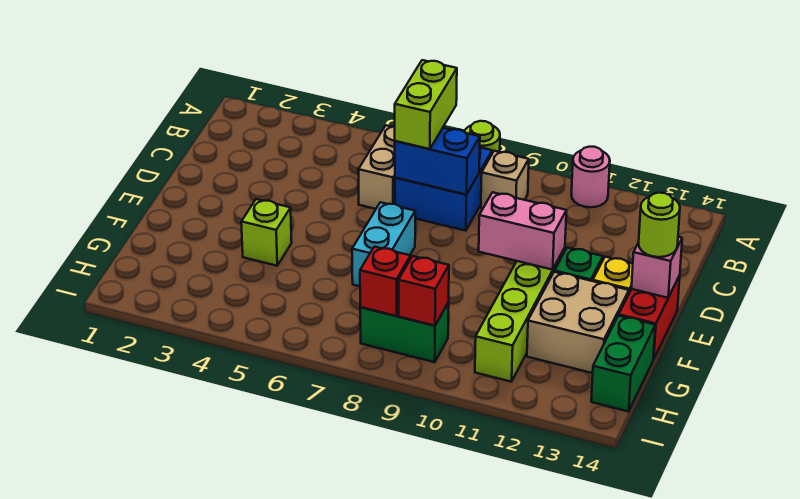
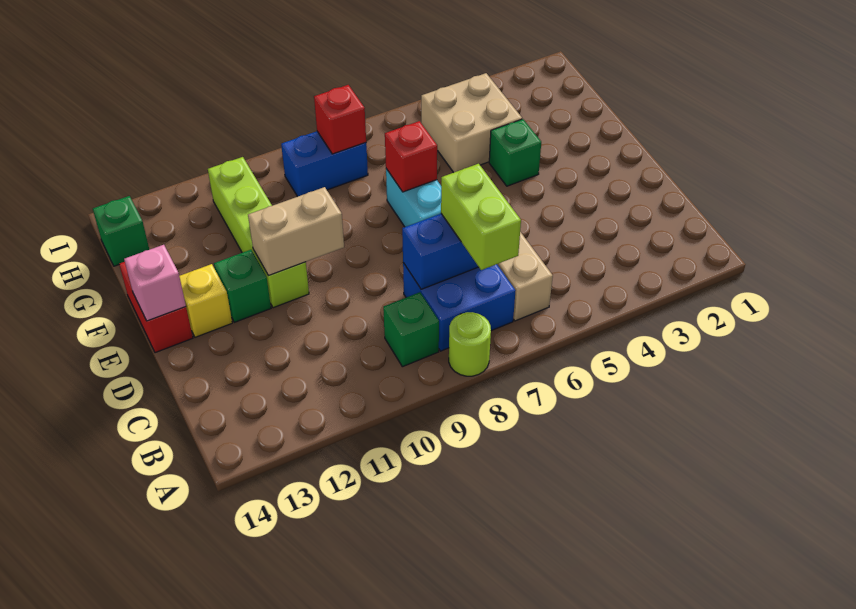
pink 1x1 round brick [571,147,610,207] -> none
tan 1x1 brick [481,151,529,208] -> green 1x1 brick [383,292,439,367]
pink 1x2 brick [479,192,566,270] -> tan 1x2 brick [248,187,344,275]
lime 1x1 round brick [639,193,680,257] -> none
lime 1x1 brick [241,199,292,266] -> green 1x1 brick [489,119,541,186]
tan 2x2 brick [527,272,629,373] -> tan 2x2 brick moved to [421,73,522,173]
green 1x2 brick [591,316,655,411] -> green 1x1 brick [93,196,149,266]
green 1x2 brick [360,302,449,362] -> blue 1x2 brick [281,131,368,197]
red 1x1 brick [399,256,449,326] -> red 1x1 brick moved to [385,121,437,192]

